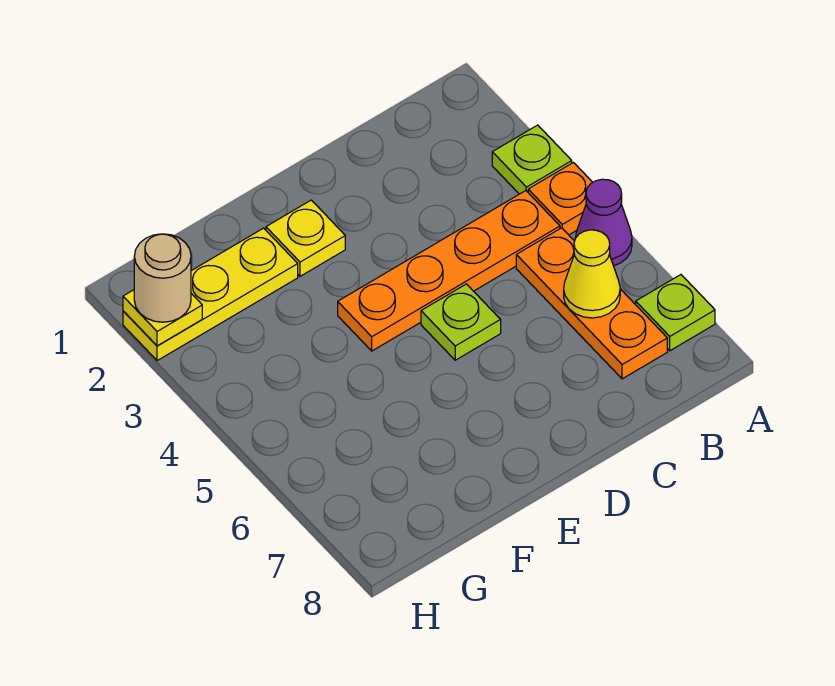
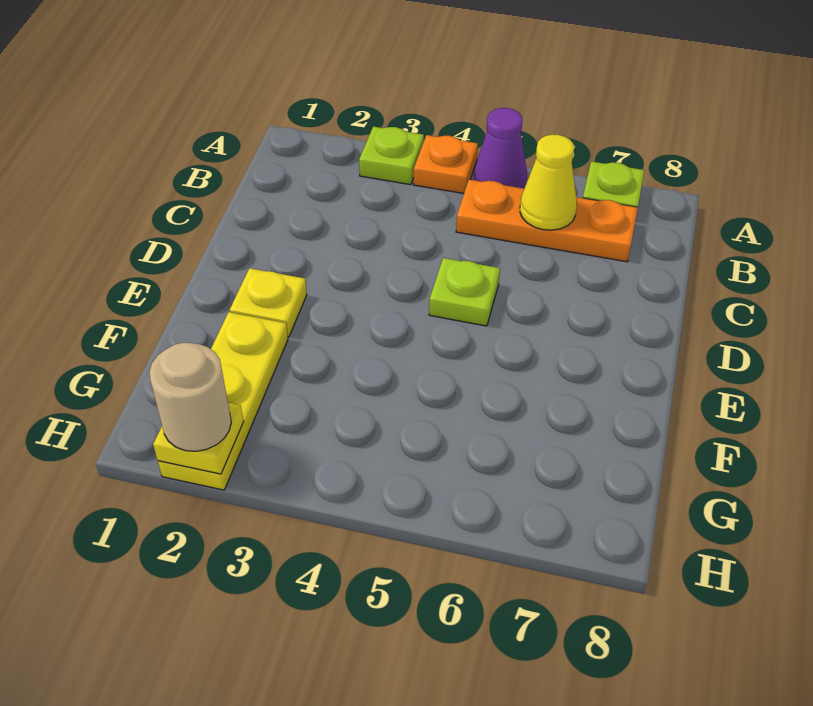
orange 1x4 plate [338,191,560,351] -> none

